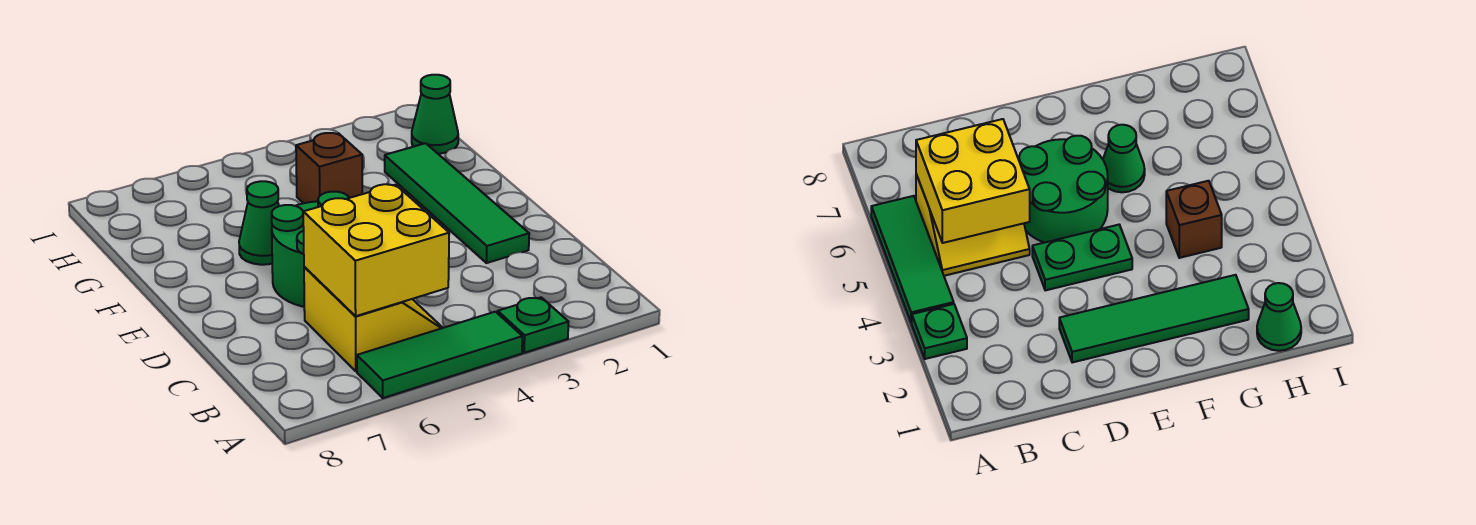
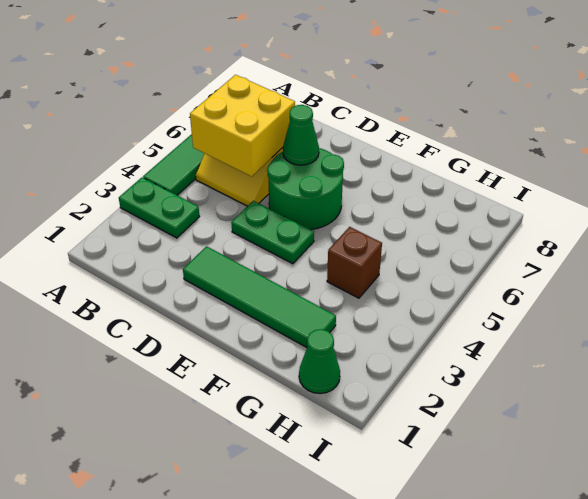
green 1x1 plate [498,297,568,353] -> green 1x2 plate [119,177,200,238]
green 1x1 cone [239,181,279,265] -> green 1x1 cone moved to [283,105,319,165]

